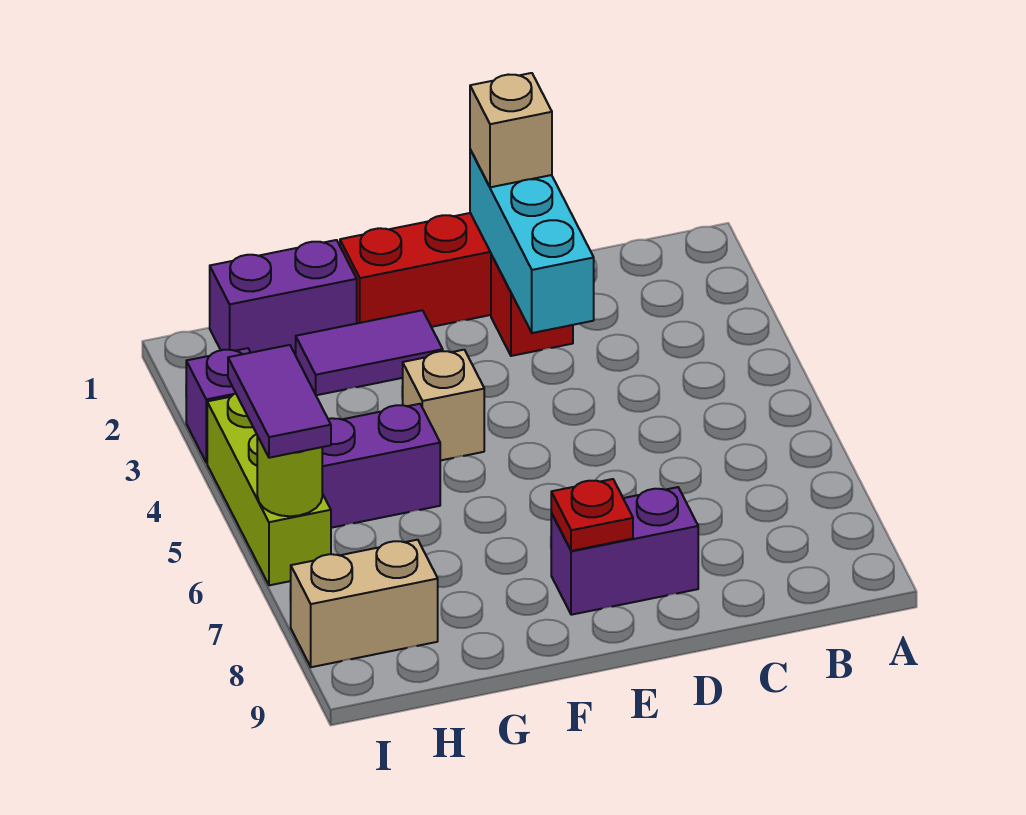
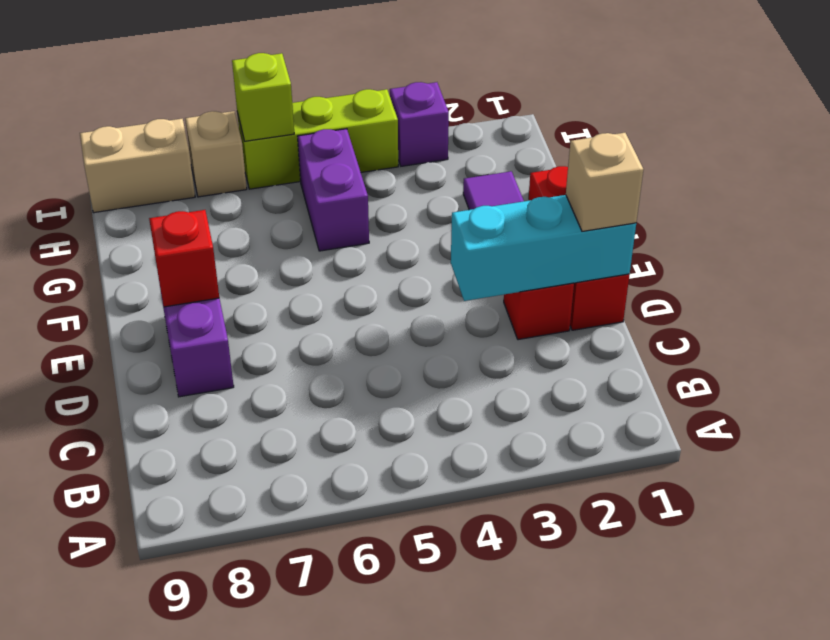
red 1x1 plate [551,479,633,551] -> red 1x1 brick [149,210,219,307]
tan 1x1 brick [403,350,484,461] -> tan 1x1 brick moved to [185,111,247,197]
purple 1x2 brick [210,240,357,354] -> none
tan 1x2 brick [290,540,438,667] -> tan 1x2 brick turned to [80,119,195,213]
purple 1x2 tile [228,345,331,458] -> none
lime 1x1 round brick [257,436,322,516] -> lime 1x1 brick [232,53,294,141]

